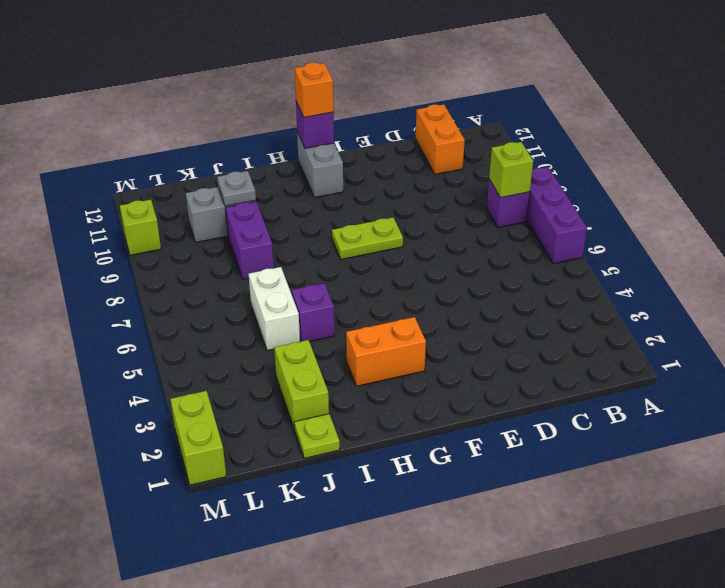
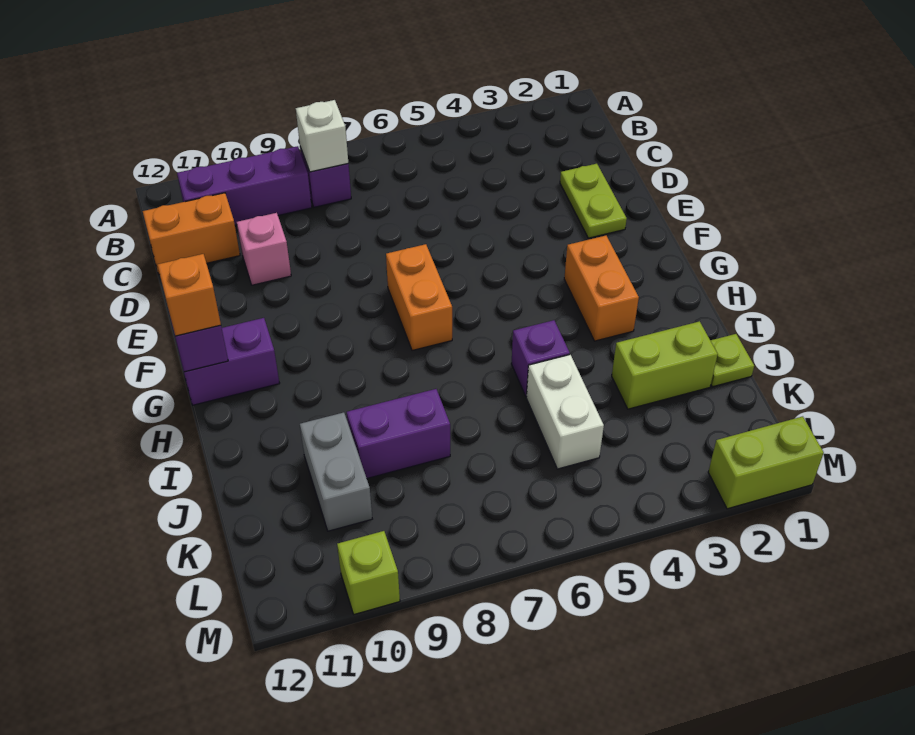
purple 1x3 brick [527,167,587,264] -> purple 1x3 brick moved to [177,146,312,225]
lime 1x1 brick [489,142,533,198] -> white 1x1 brick [296,100,348,172]
none -> pink 1x1 brick [237,213,291,285]
none -> orange 1x2 brick [386,244,452,351]
lime 1x2 plate [332,218,403,259] -> lime 1x2 plate moved to [560,164,627,238]
grey 1x2 brick [297,132,343,198] -> purple 1x2 brick [180,318,280,405]
white 1x2 brick [249,267,300,350] -> white 1x2 brick turned to [526,355,604,469]
grey 1x1 plate [217,171,256,206] -> none

